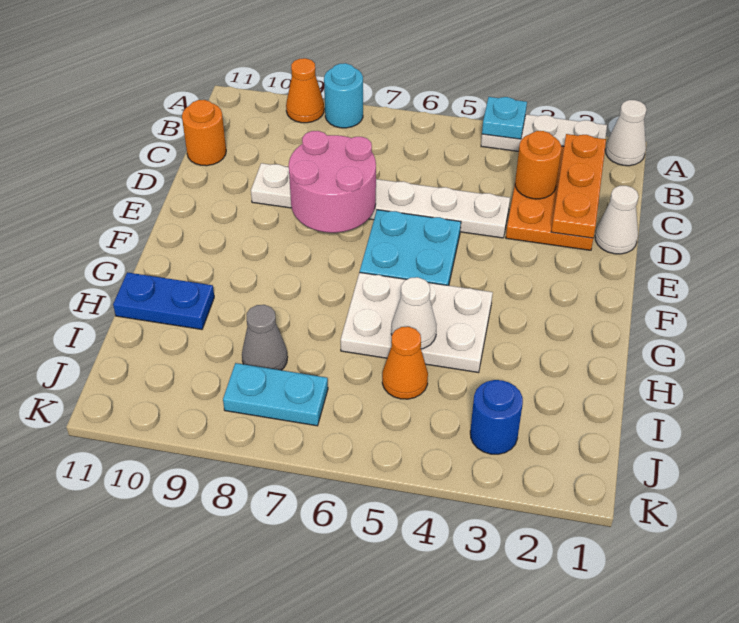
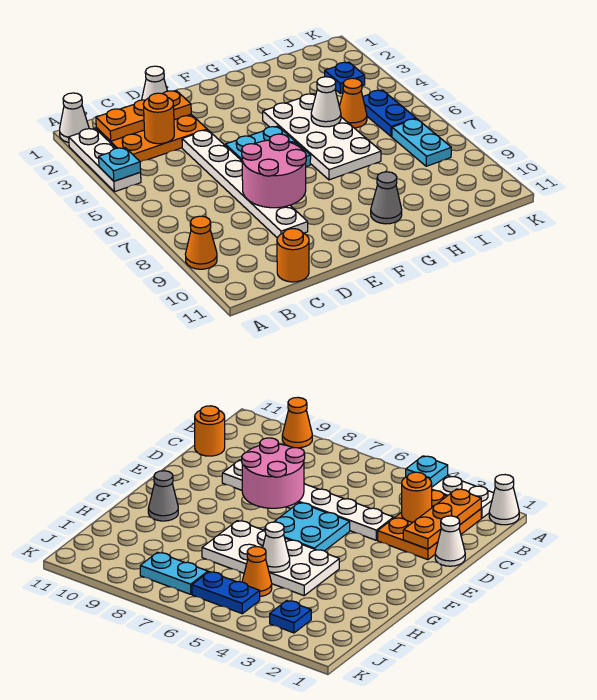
cyan 1x1 round brick [324,63,363,128] -> none
white 2x3 plate [341,272,493,373] -> white 2x4 plate [263,94,381,180]
blue 1x2 plate [113,272,214,329] -> blue 1x2 plate moved to [363,90,416,136]
grey 1x1 cone [242,305,287,370] -> grey 1x1 cone moved to [371,172,402,224]
blue 1x1 round brick [470,380,523,454] -> blue 1x1 plate [325,62,365,93]

